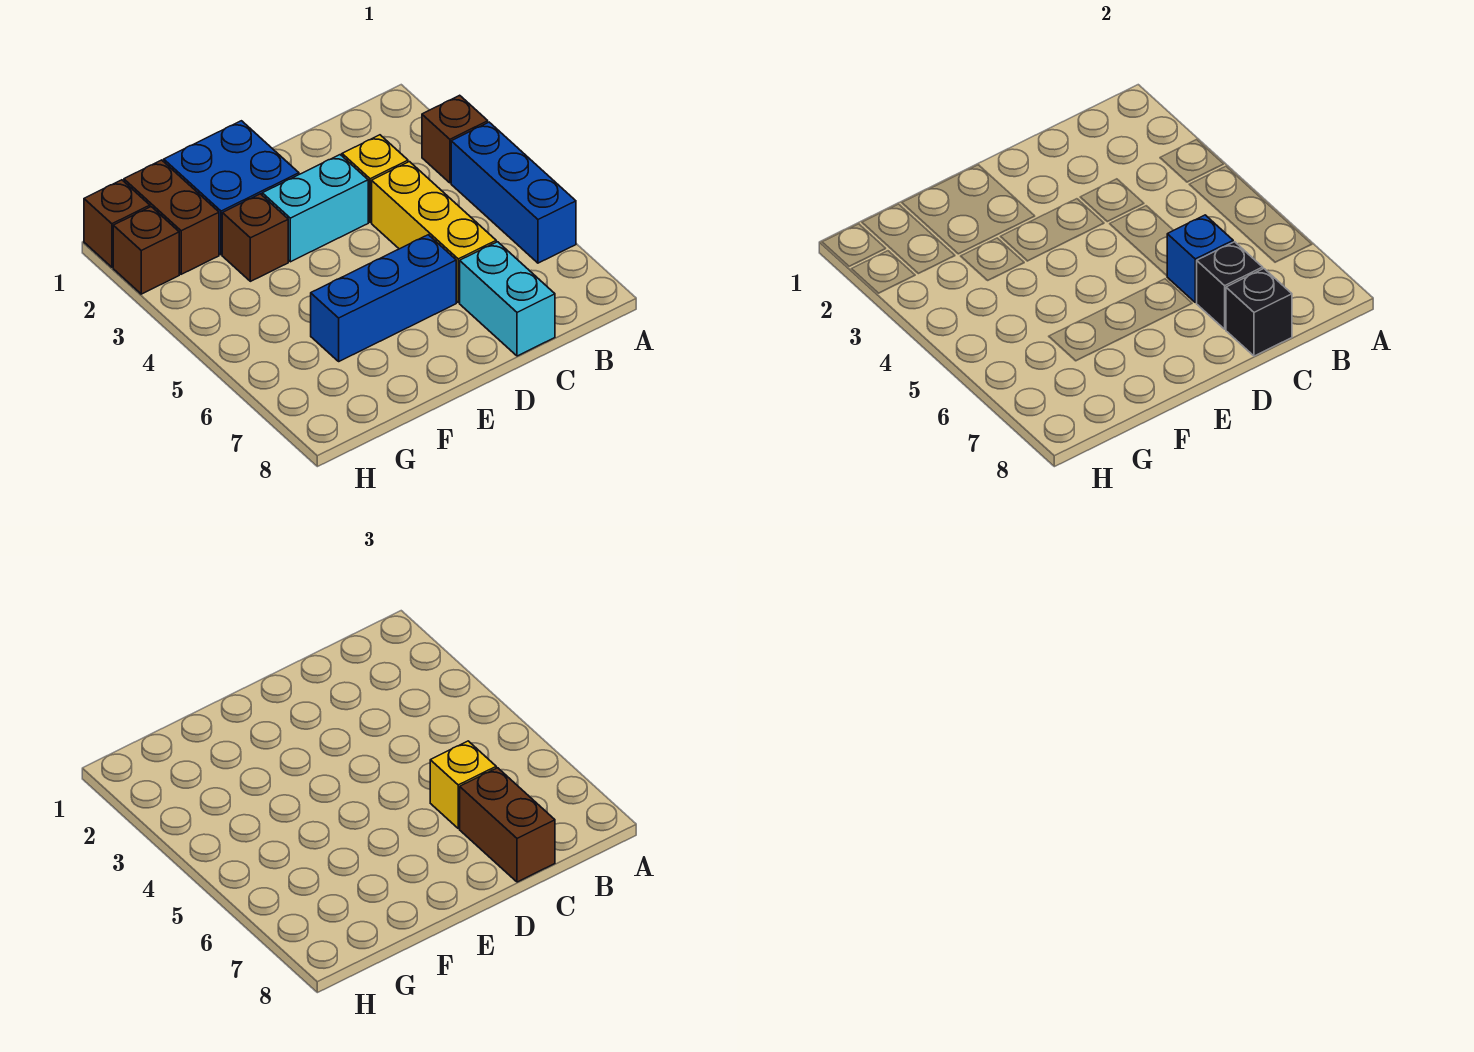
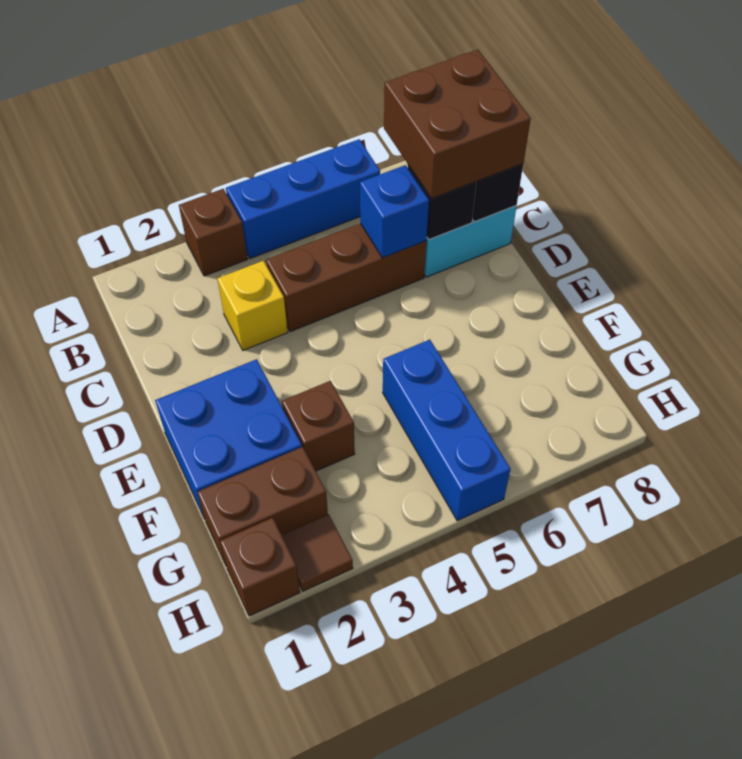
yellow 1x3 brick [372,162,496,302] -> brown 1x3 brick [266,224,426,332]
yellow 1x1 brick [430,741,496,828] -> none
brown 1x2 brick [460,768,555,882] -> brown 2x2 brick [384,50,531,199]
cyan 1x2 brick [262,155,368,262] -> none
blue 1x3 brick [311,235,456,361] -> blue 1x3 brick moved to [383,340,511,521]
brown 1x1 brick [113,207,179,294] -> brown 1x1 tile [282,514,353,591]

